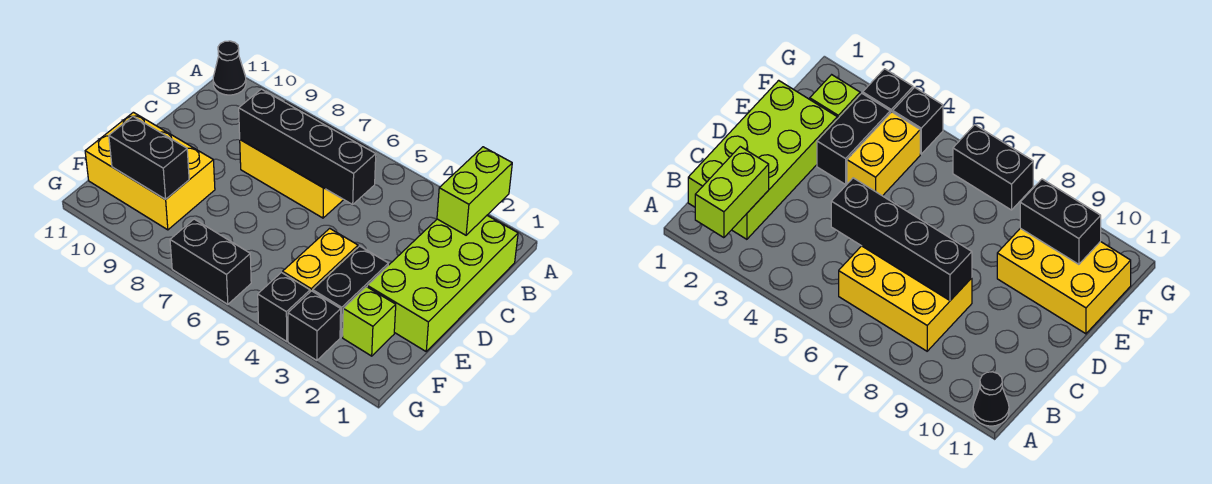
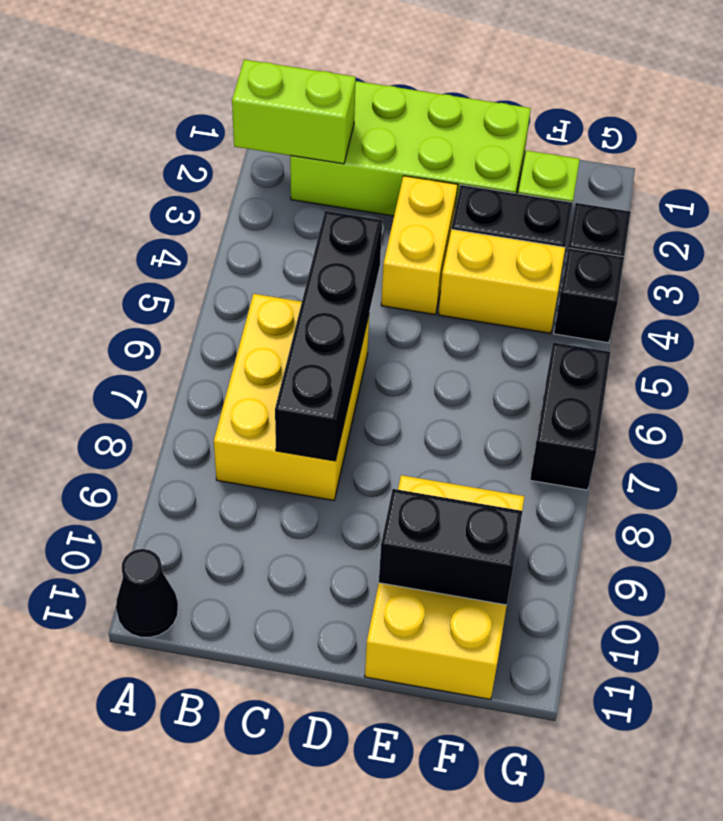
none -> yellow 1x2 brick [381,176,458,315]
black 1x2 brick [109,116,189,199] -> black 1x2 brick turned to [379,489,523,605]

